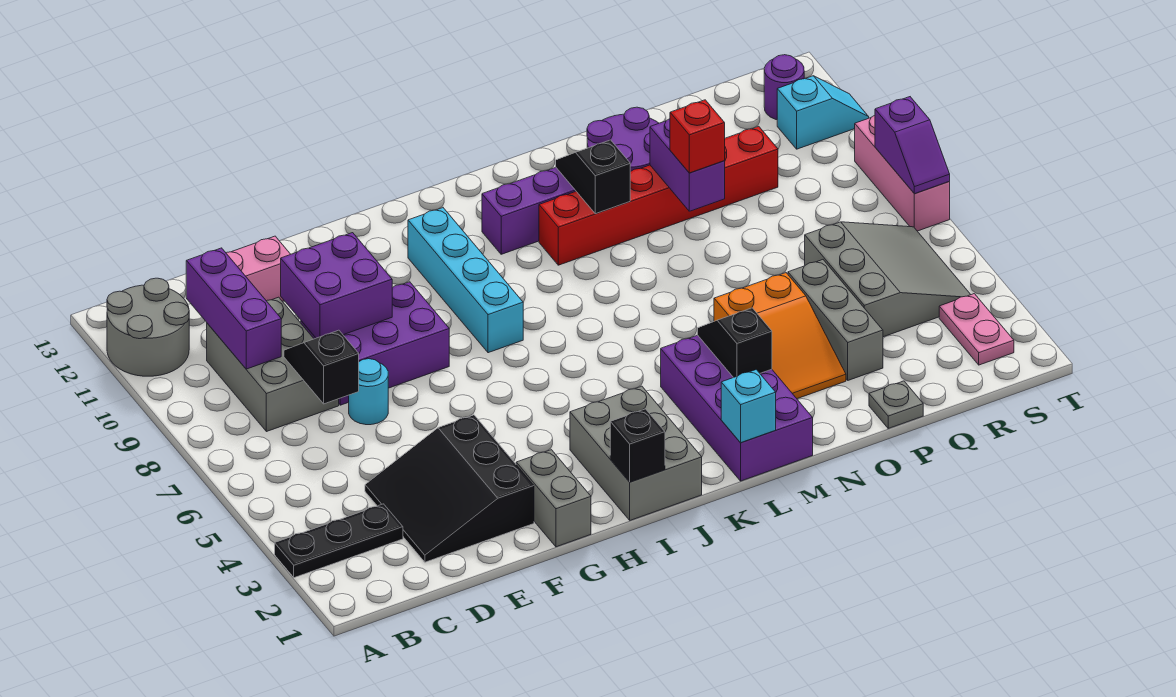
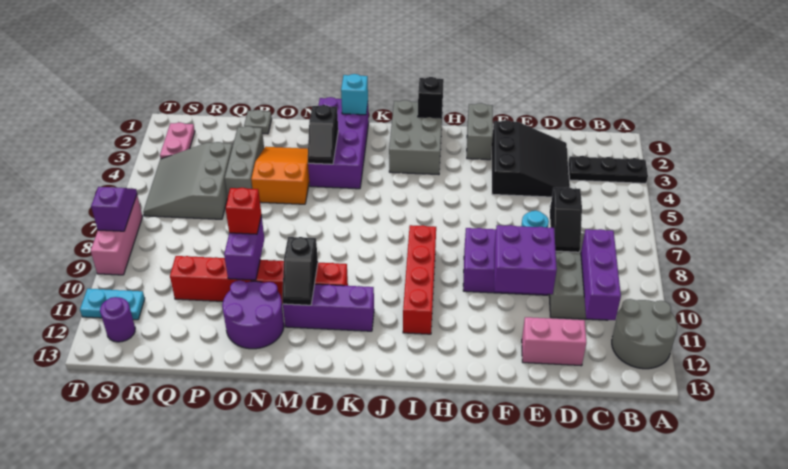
cyan 1x4 brick [408,208,523,353] -> red 1x4 brick [403,225,436,334]
cyan 1x2 slope [777,76,869,149] -> cyan 1x2 plate [80,289,145,320]

